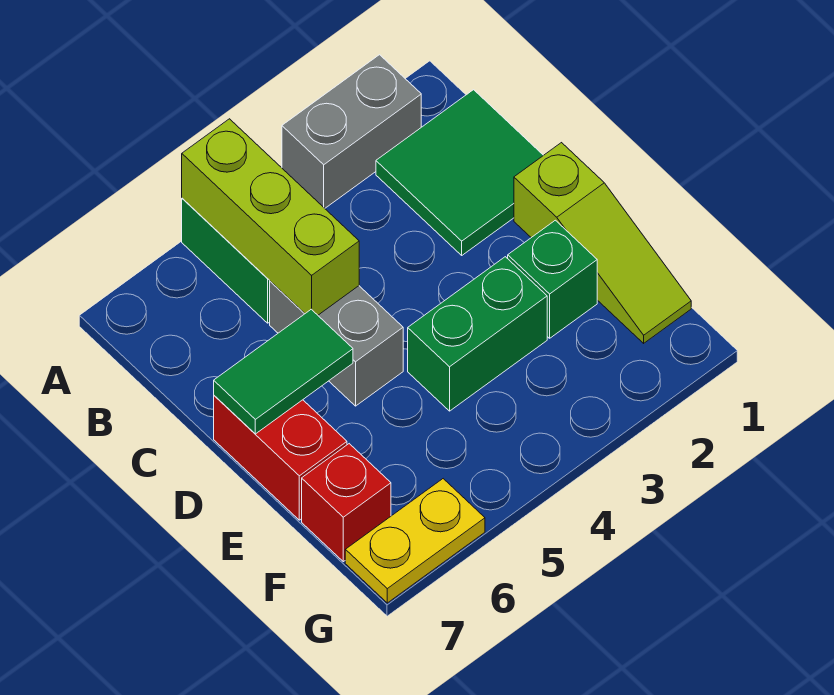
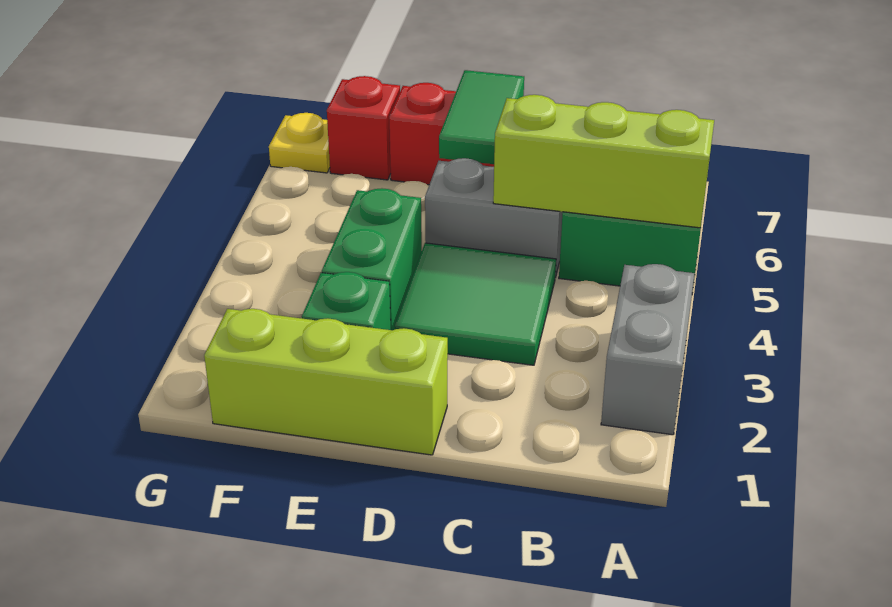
green 2x2 tile [376,90,543,255] -> green 2x2 tile moved to [395,243,556,365]
lime 1x3 slope [514,143,691,343] -> lime 1x3 brick [204,309,448,455]
yellow 1x2 plate [345,479,485,603] -> yellow 1x1 plate [269,113,330,173]

